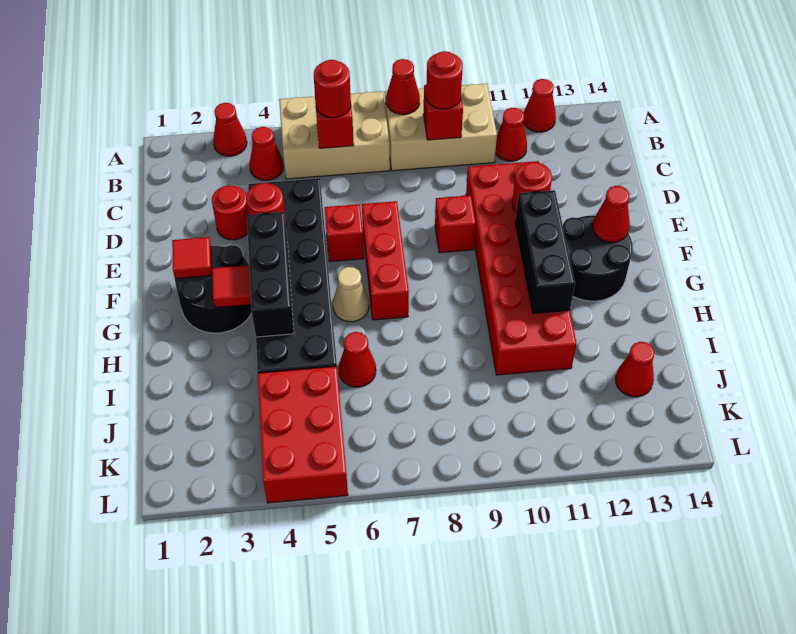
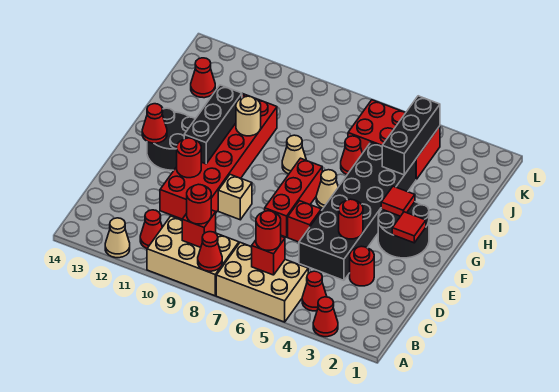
red 1x1 cone [523,79,556,132] -> tan 1x1 cone [105,218,130,258]
red 1x1 brick [435,195,476,253] -> tan 1x1 brick [218,175,252,220]
black 1x3 brick [247,212,294,337] -> black 1x3 brick moved to [382,96,440,175]
none -> tan 1x1 cone [282,135,306,174]
none -> tan 1x1 round brick [236,96,261,136]
red 2x3 brick [258,366,348,503] -> red 2x3 brick turned to [348,100,440,179]

